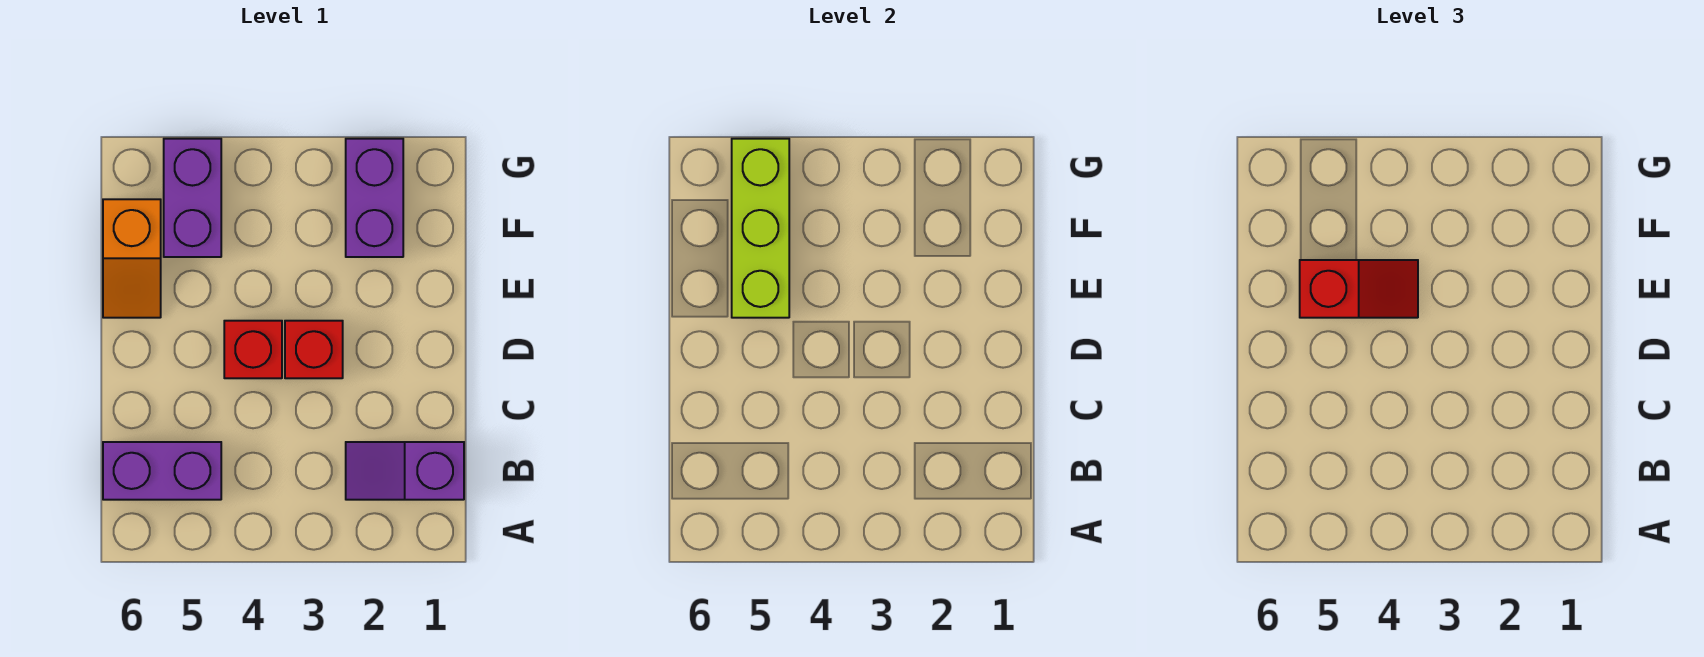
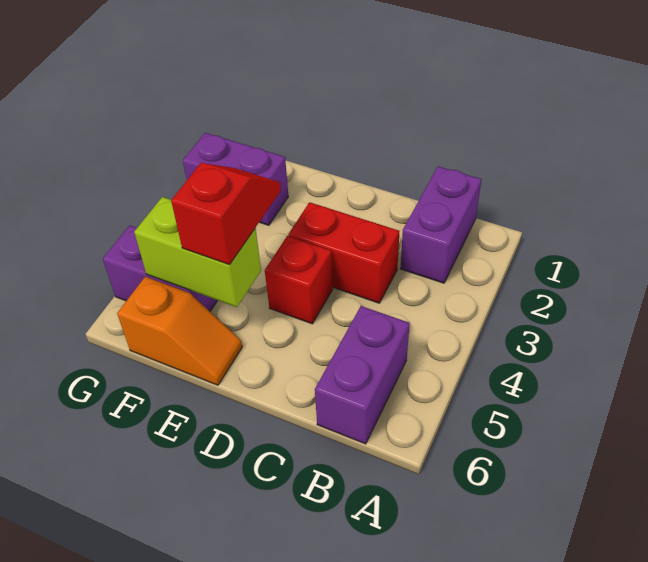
purple 1x2 slope [346,442,464,500] -> purple 1x2 brick [400,166,482,283]
red 1x1 brick [285,321,343,378] -> red 1x2 brick [288,202,400,303]
lime 1x3 brick [732,139,789,318] -> lime 1x2 brick [134,197,261,307]

